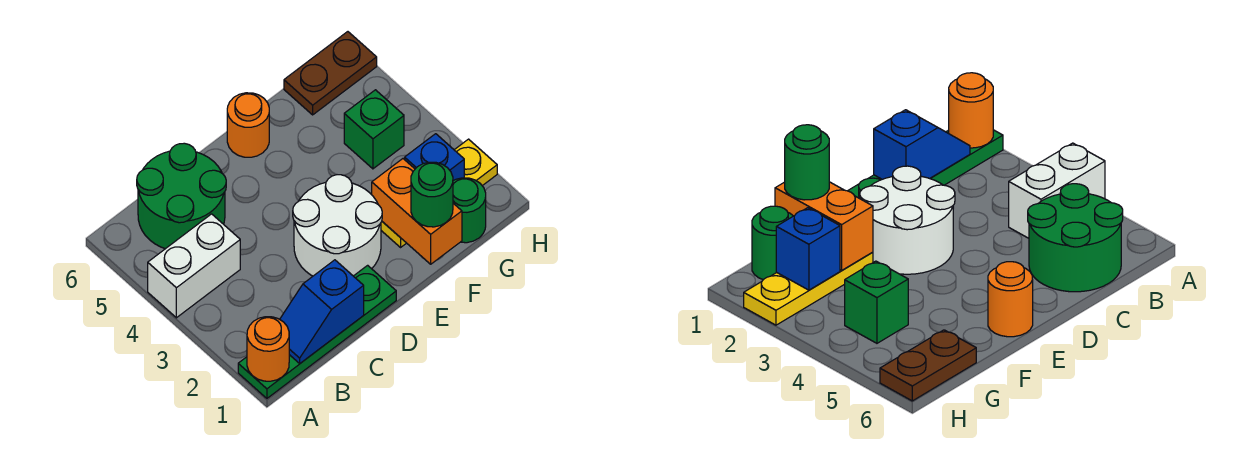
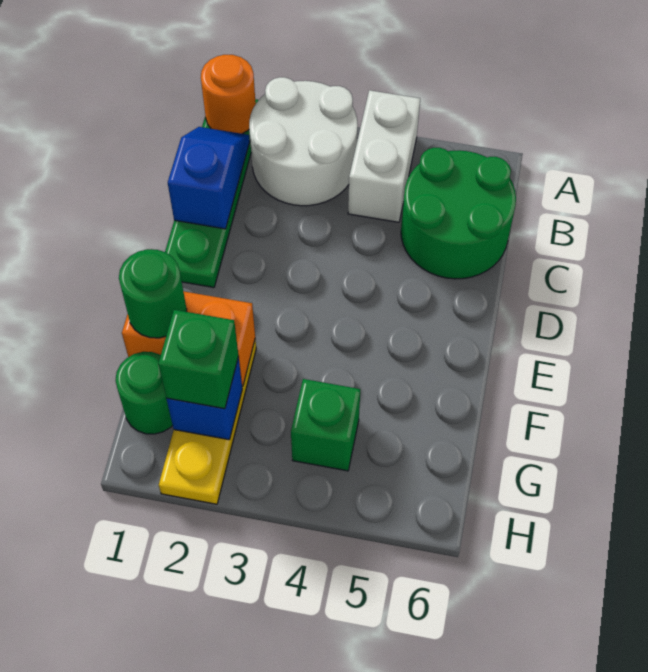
white 2x2 round brick [293,175,382,276] -> white 2x2 round brick moved to [249,77,358,206]
orange 1x1 round brick [227,93,269,157] -> none
none -> green 1x1 brick [158,310,239,409]
brown 1x2 plate [284,32,377,115] -> none

